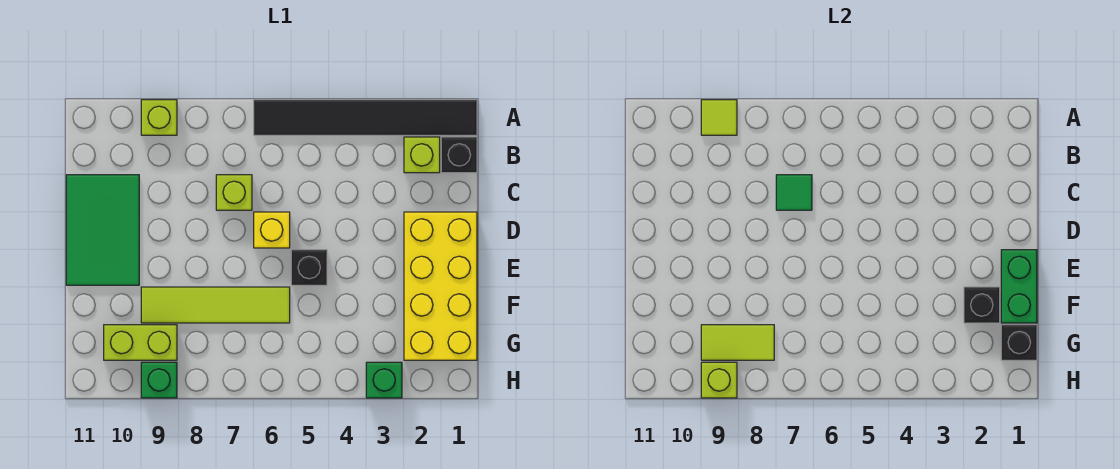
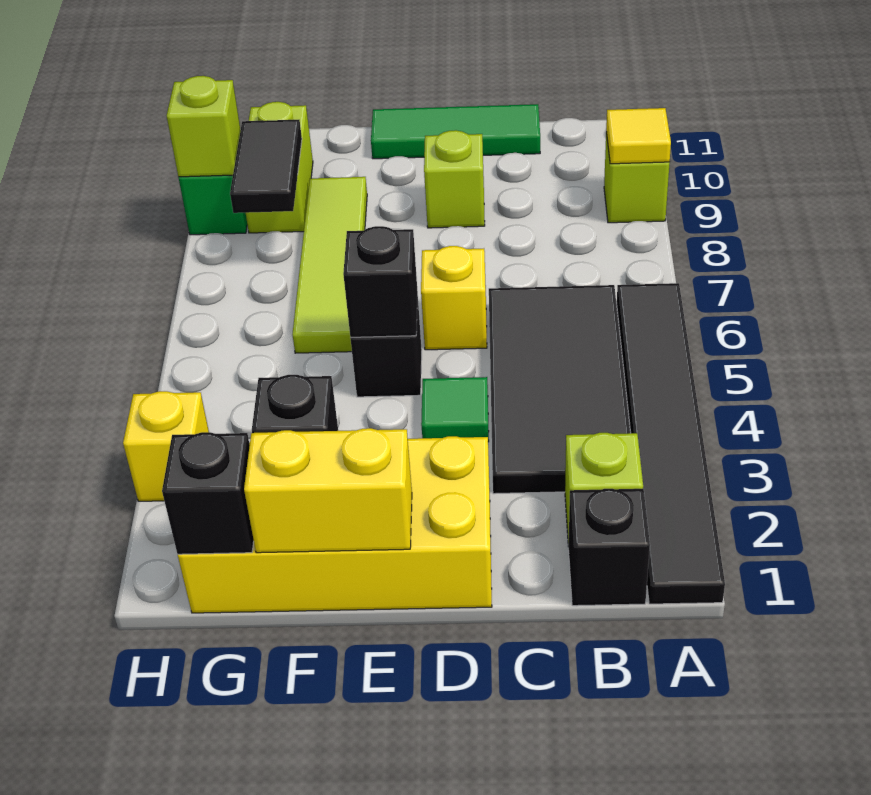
lime 1x1 tile [701,100,737,135] -> yellow 1x1 tile [606,108,671,164]
none -> black 2x4 tile [489,285,630,494]
lime 1x1 brick [216,175,252,210] -> lime 1x1 brick moved to [424,130,485,228]
green 1x1 tile [776,175,812,210] -> green 1x1 tile moved to [421,377,489,442]
green 2x3 tile [66,175,139,285] -> green 1x3 tile [371,104,540,159]
green 1x2 brick [1001,250,1037,323] -> yellow 1x2 brick [244,428,412,553]
none -> black 1x1 brick [343,226,418,337]
lime 1x2 tile [701,325,774,360] -> black 1x2 tile [230,120,302,213]
green 1x1 brick [366,362,402,398] -> yellow 1x1 brick [123,391,209,501]

